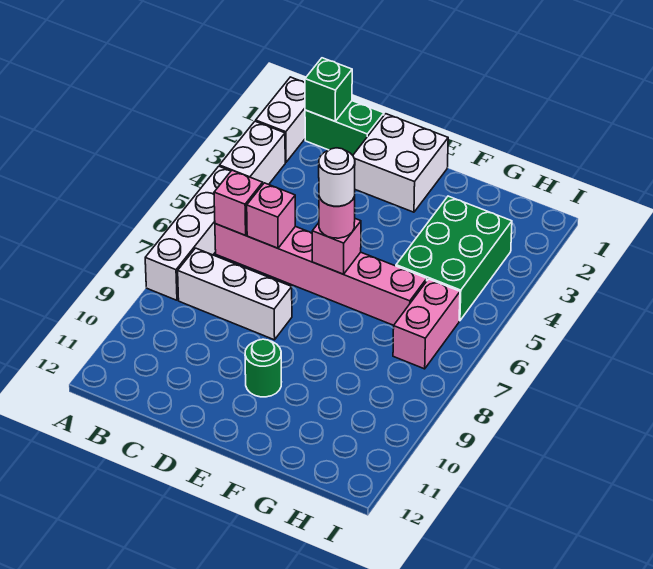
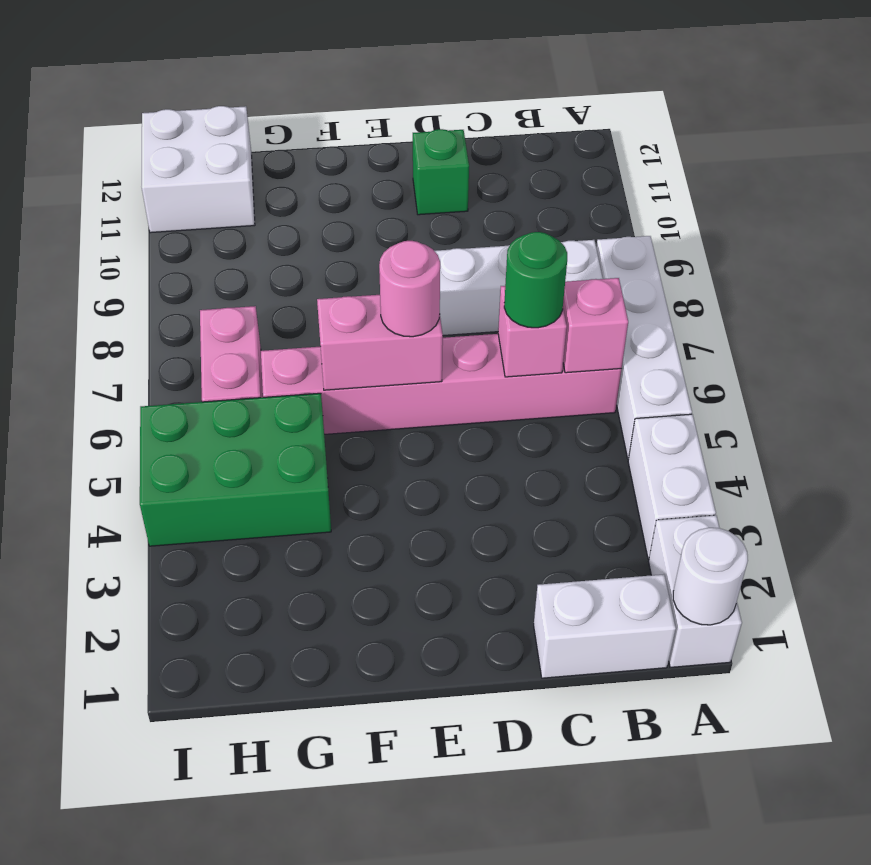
green 1x2 brick [305,101,384,155] -> white 1x2 brick [534,574,676,678]
green 1x1 brick [305,58,352,121] -> green 1x1 brick moved to [413,129,469,215]
white 2x2 brick [353,114,448,212] -> white 2x2 brick moved to [142,106,255,233]
pink 1x1 brick [312,219,361,274] -> pink 1x2 brick [317,295,443,390]
white 1x1 round brick [319,148,355,206] -> white 1x1 round brick moved to [673,528,748,625]
green 1x1 round brick [245,339,281,397] -> green 1x1 round brick moved to [504,232,567,328]
green 2x3 brick [396,196,512,321] -> green 2x3 brick turned to [140,393,331,546]

